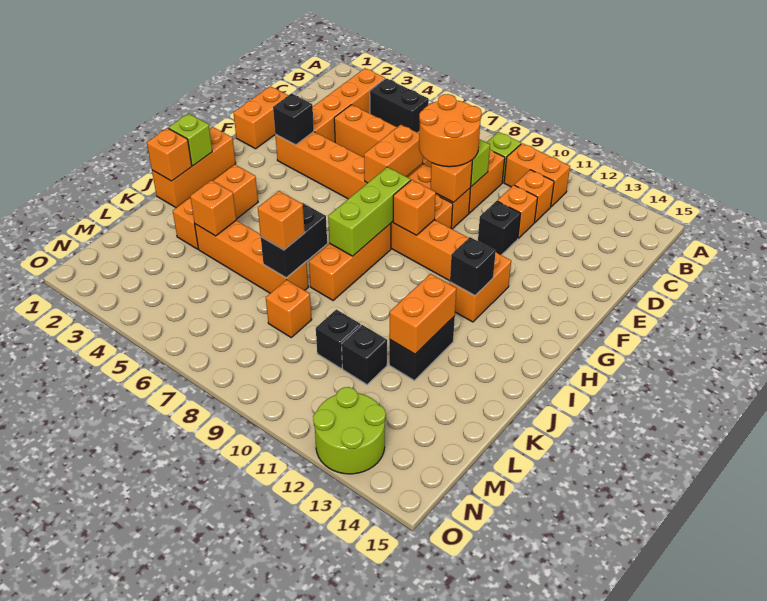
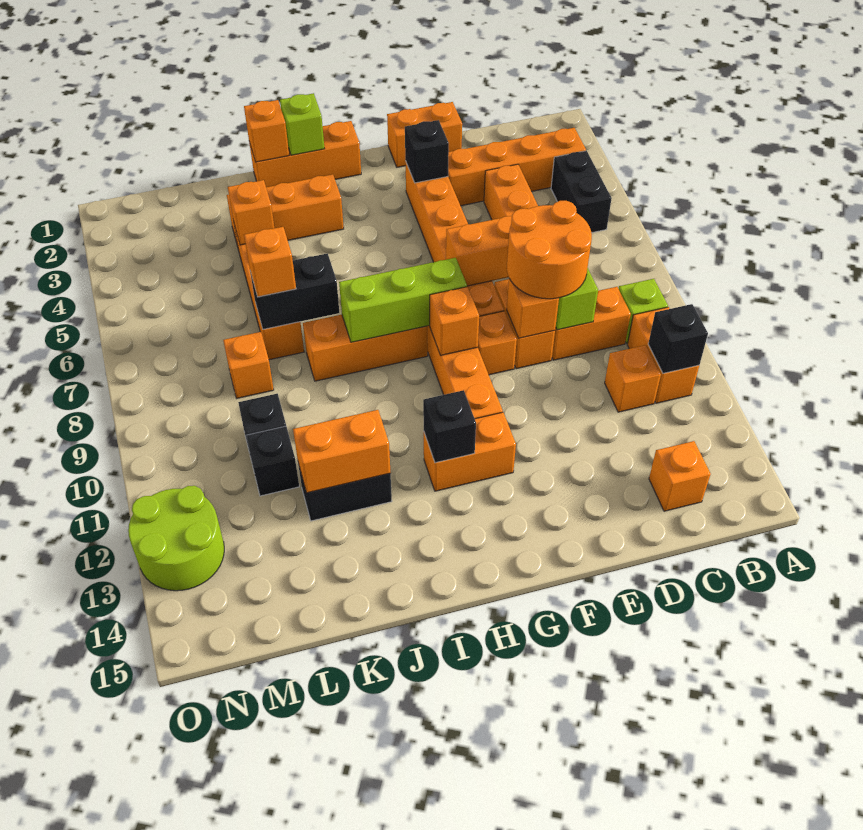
orange 1x1 brick [497,185,538,238] -> orange 1x1 brick moved to [649,441,711,511]
black 1x1 brick [478,201,521,255] -> black 1x1 brick moved to [648,304,708,373]

